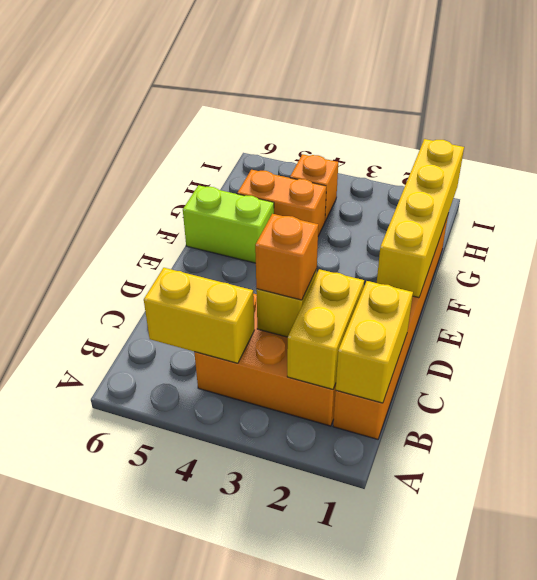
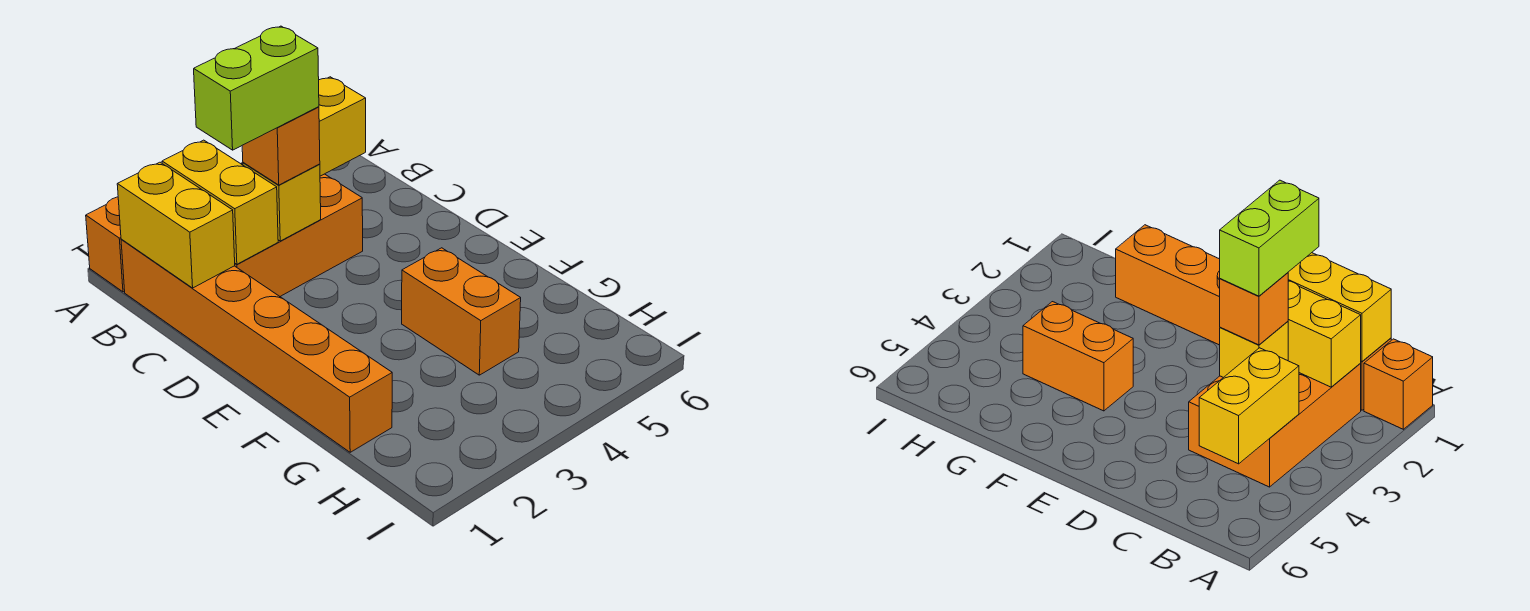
yellow 1x4 brick [377,139,464,298] -> none
lime 1x2 brick [183,185,274,263] -> lime 1x2 brick moved to [194,26,319,150]
orange 1x2 brick [237,170,326,236] -> orange 1x2 brick turned to [402,248,521,375]
orange 1x1 brick [290,154,338,221] -> orange 1x1 brick moved to [86,197,125,292]

